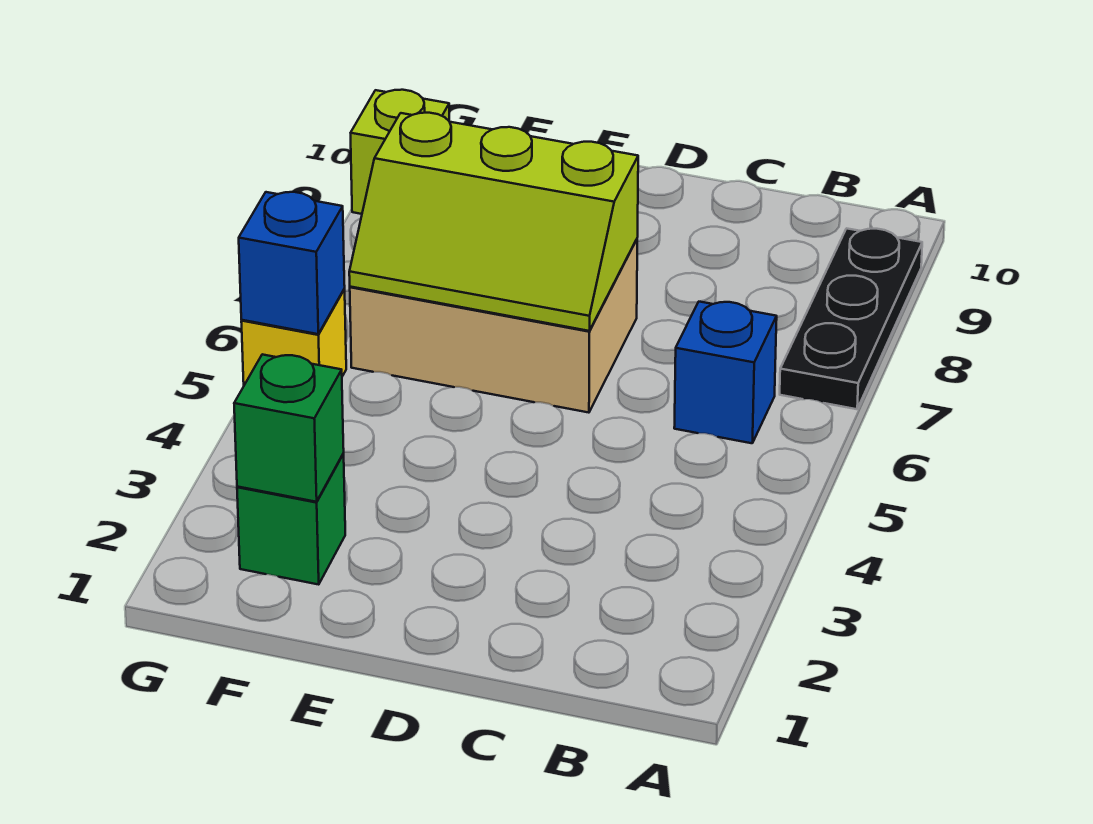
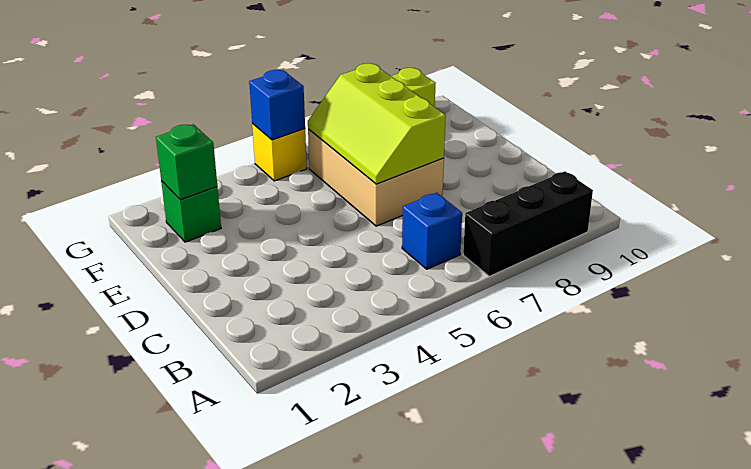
black 1x3 plate [780,228,922,409] -> black 1x3 brick [463,171,593,276]

